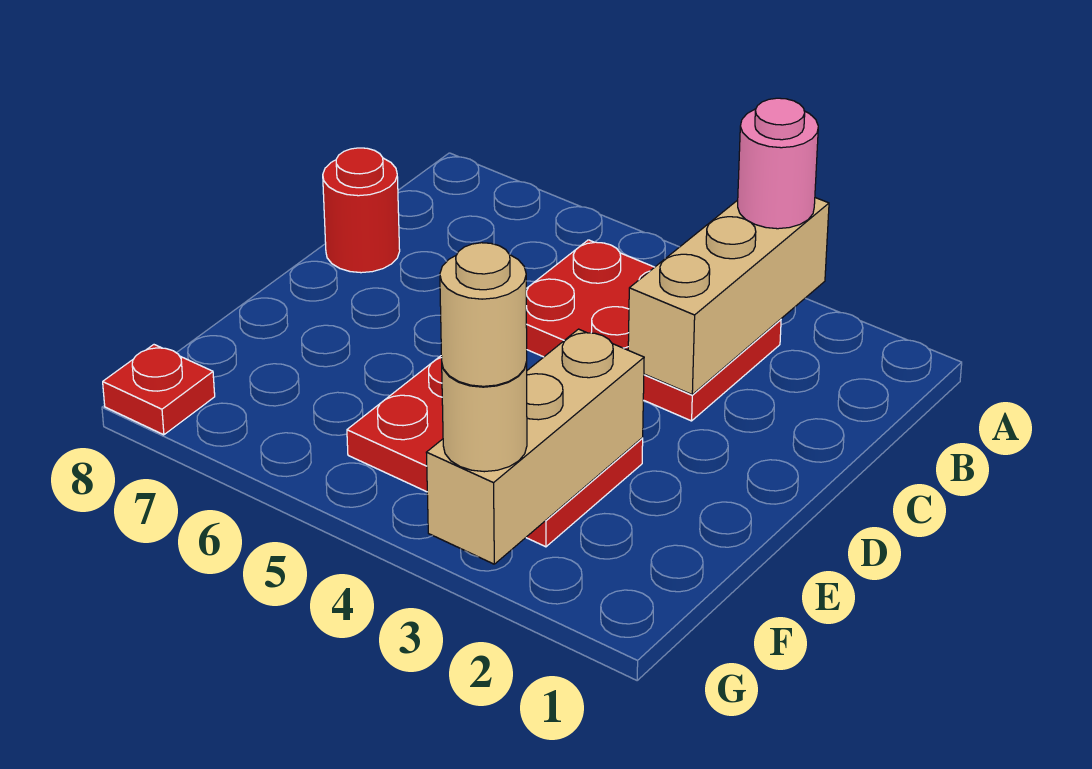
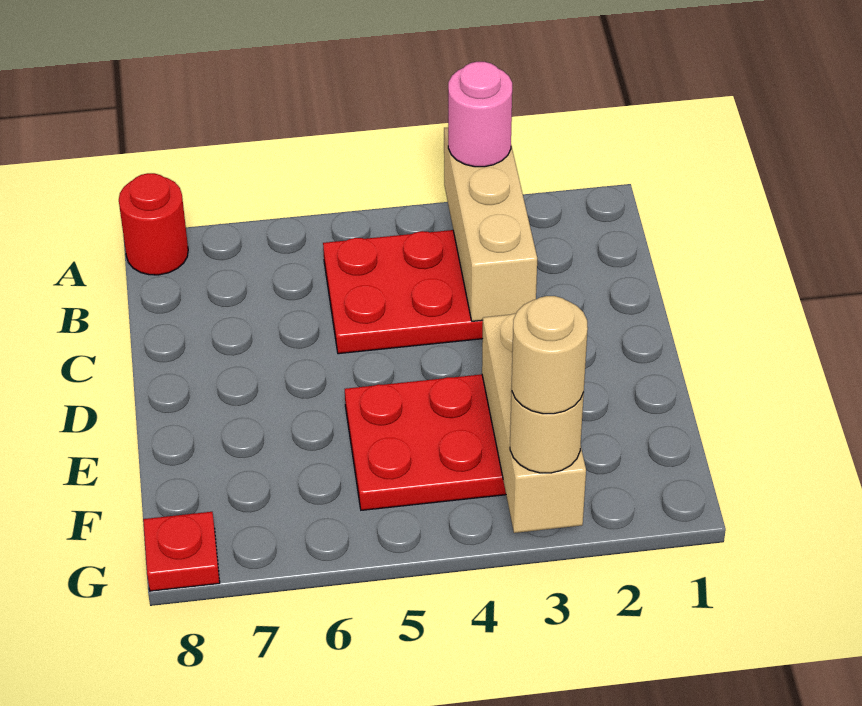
red 1x1 round brick [323,148,400,273] -> red 1x1 round brick moved to [119,173,188,275]

